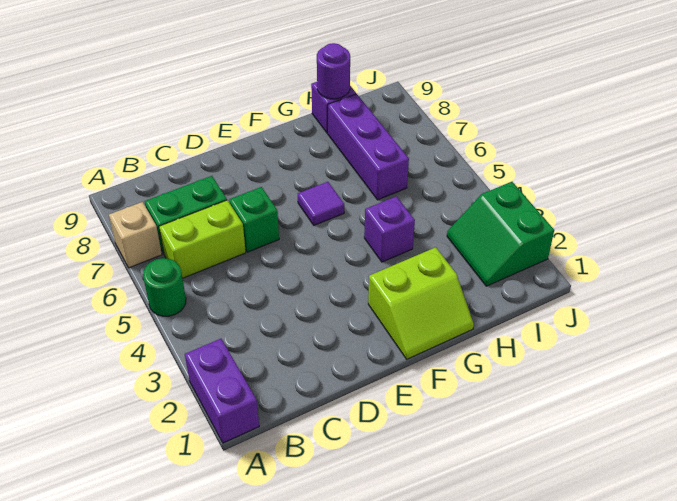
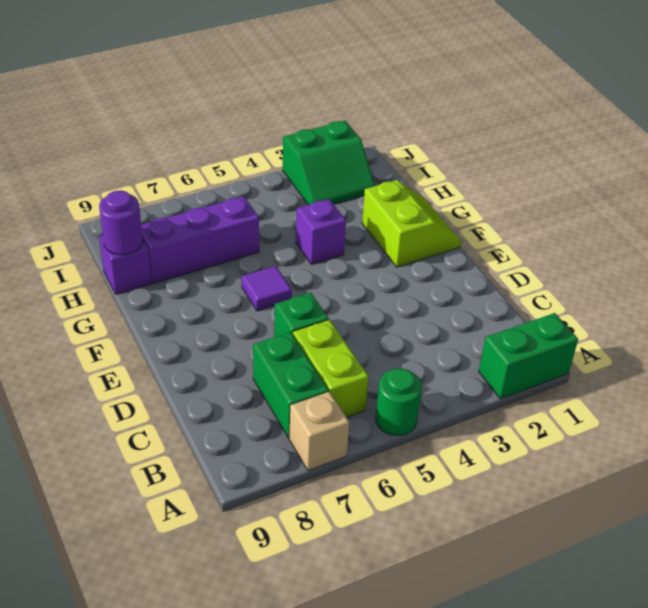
purple 1x2 brick [185,339,259,443] -> green 1x2 brick [479,313,578,399]

